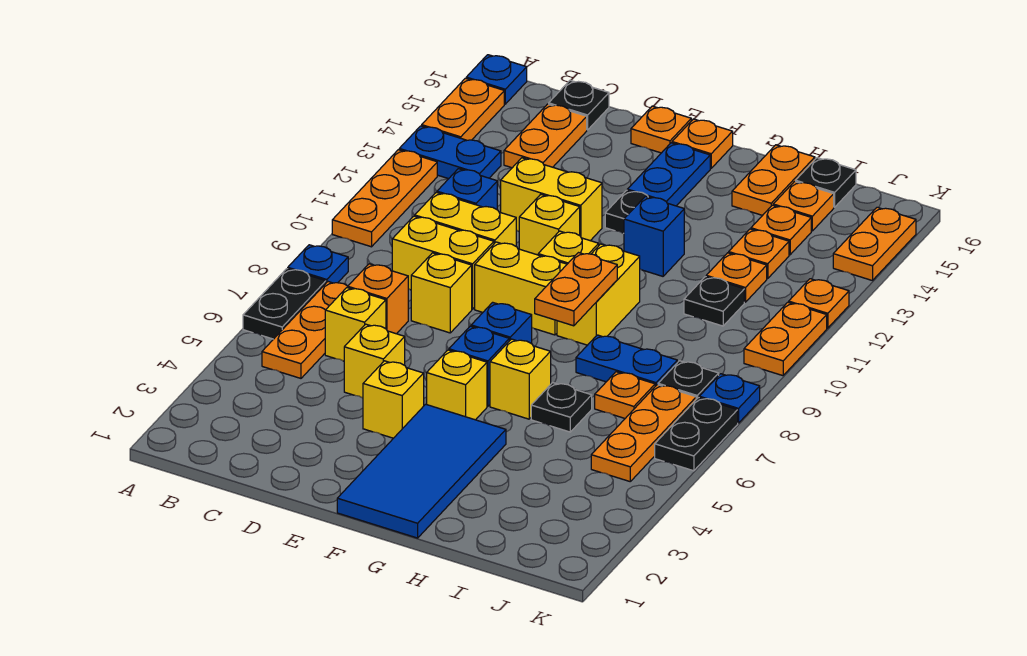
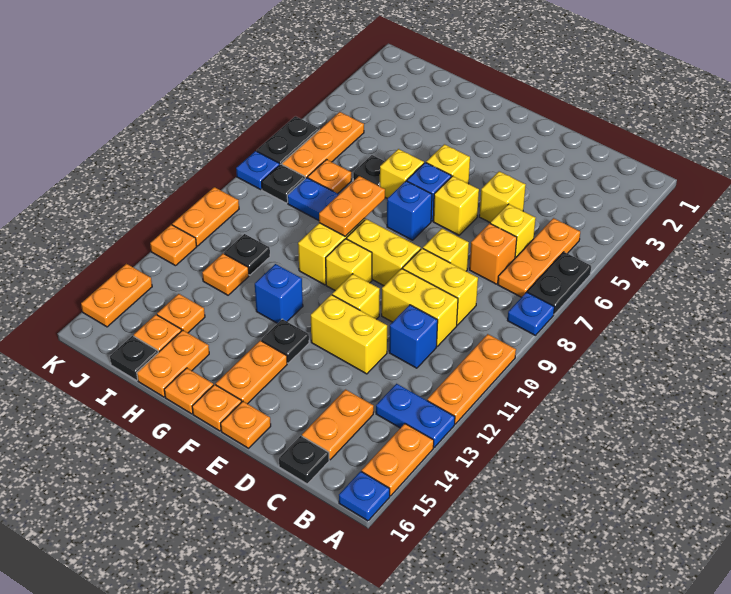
yellow 1x1 brick [363,361,424,438] -> yellow 1x1 brick moved to [433,176,479,235]
blue 2x4 tile [337,404,506,538] -> none
blue 1x2 plate [627,143,710,206] -> orange 1x2 plate [216,341,287,404]
orange 1x1 plate [729,229,789,279] -> orange 1x1 plate moved to [164,368,213,414]

